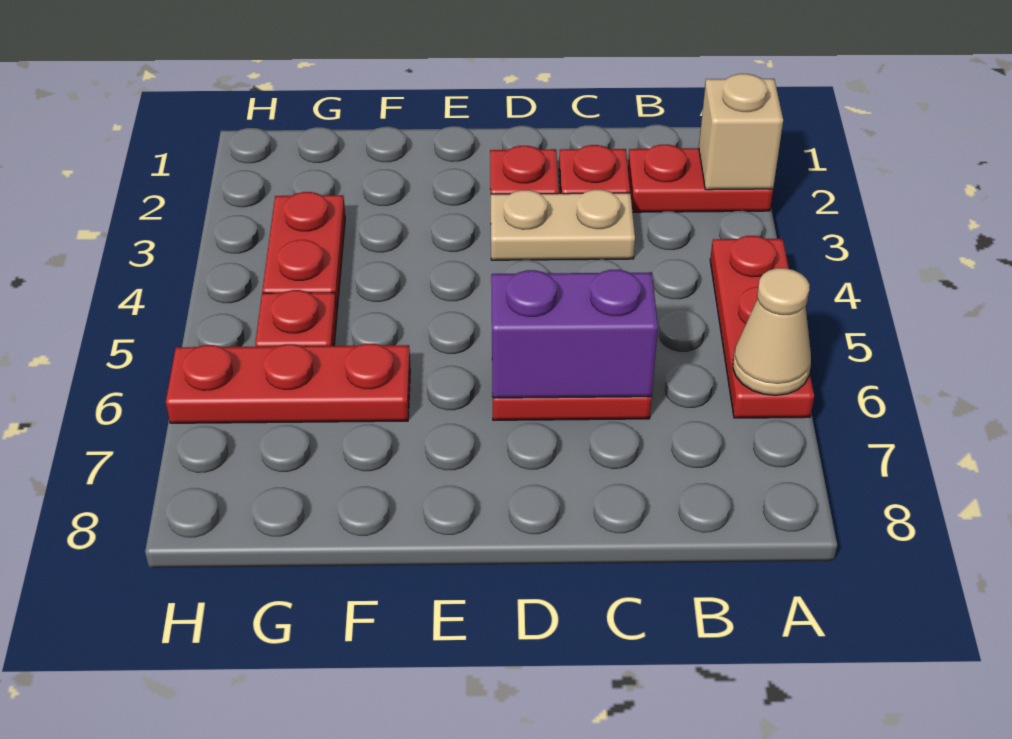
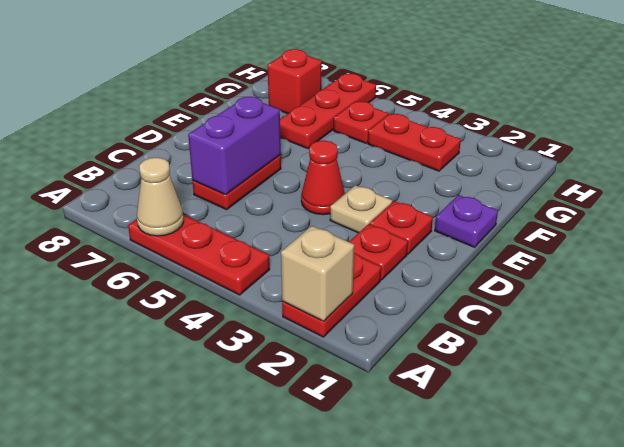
tan 1x2 plate [491,190,635,260] -> tan 1x1 plate [330,185,392,233]
none -> red 1x1 cone [301,141,345,215]
none -> purple 1x1 plate [435,195,498,247]
none -> red 1x1 brick [268,49,322,114]

